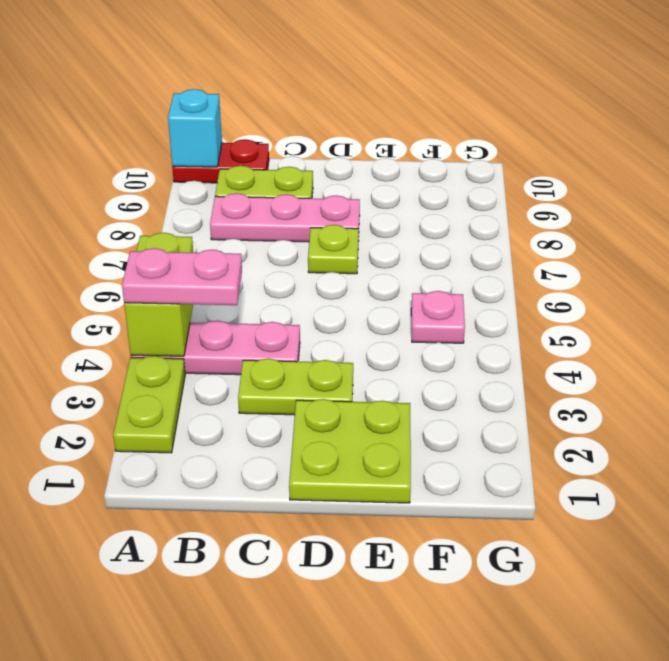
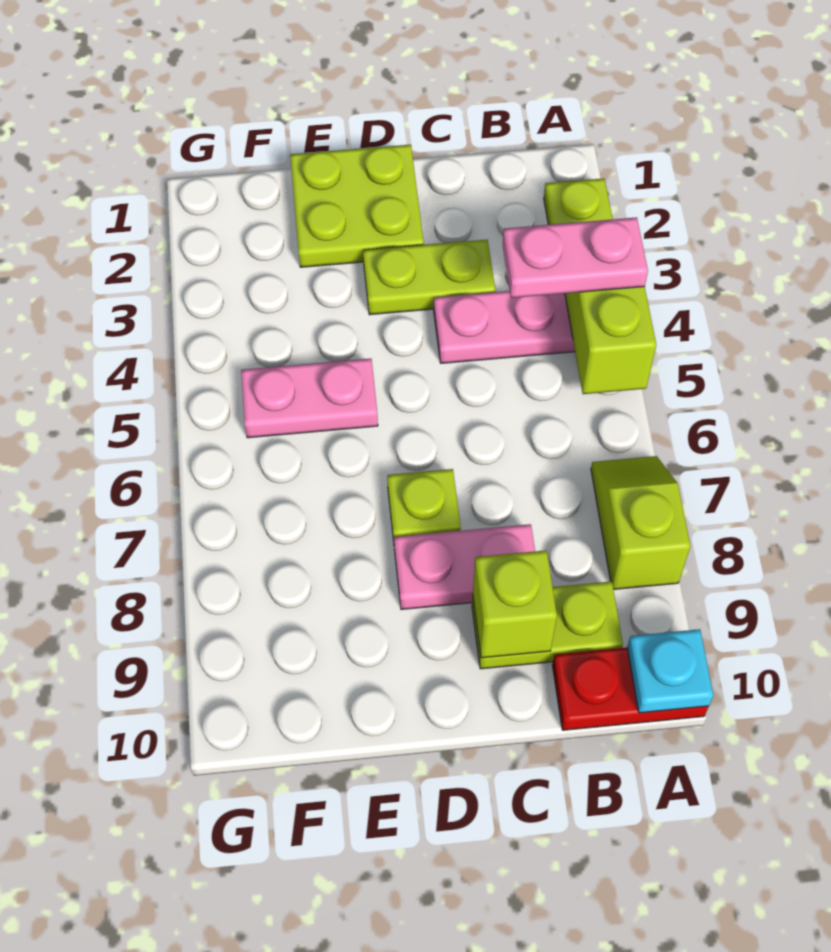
none -> lime 1x2 slope [591,456,690,589]
cyan 1x1 brick [168,89,222,167] -> cyan 1x1 plate [627,629,713,713]
pink 1x3 plate [210,193,360,242] -> pink 1x2 plate [394,524,535,609]
none -> lime 1x1 brick [473,551,557,658]
pink 1x1 plate [411,291,465,343] -> pink 1x2 plate [241,359,378,438]

